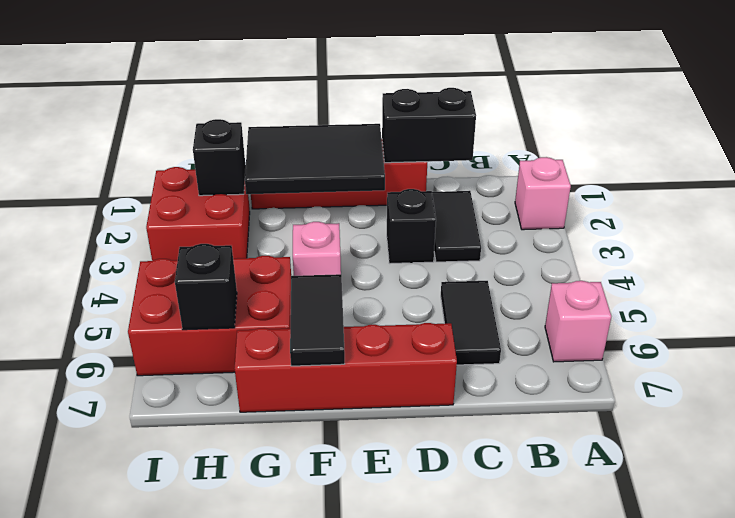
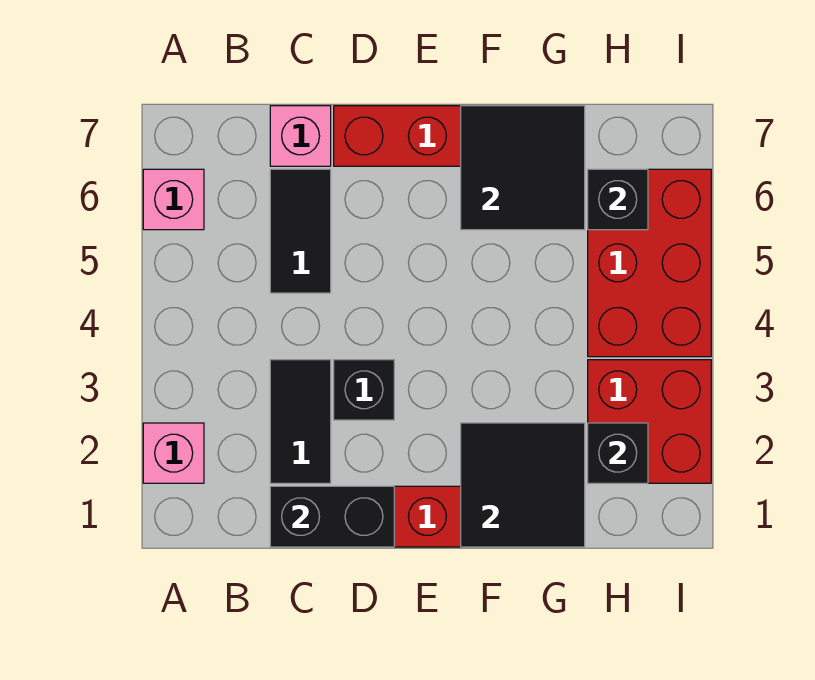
black 2x3 tile [245,124,385,194] -> black 2x2 tile [461,423,585,547]
pink 1x1 brick [293,222,341,276] -> pink 1x1 brick moved to [270,106,331,166]
black 1x2 tile [290,274,345,366] -> black 2x2 tile [461,106,585,230]
red 2x3 brick [128,256,291,376] -> red 2x3 brick turned to [588,169,711,357]

